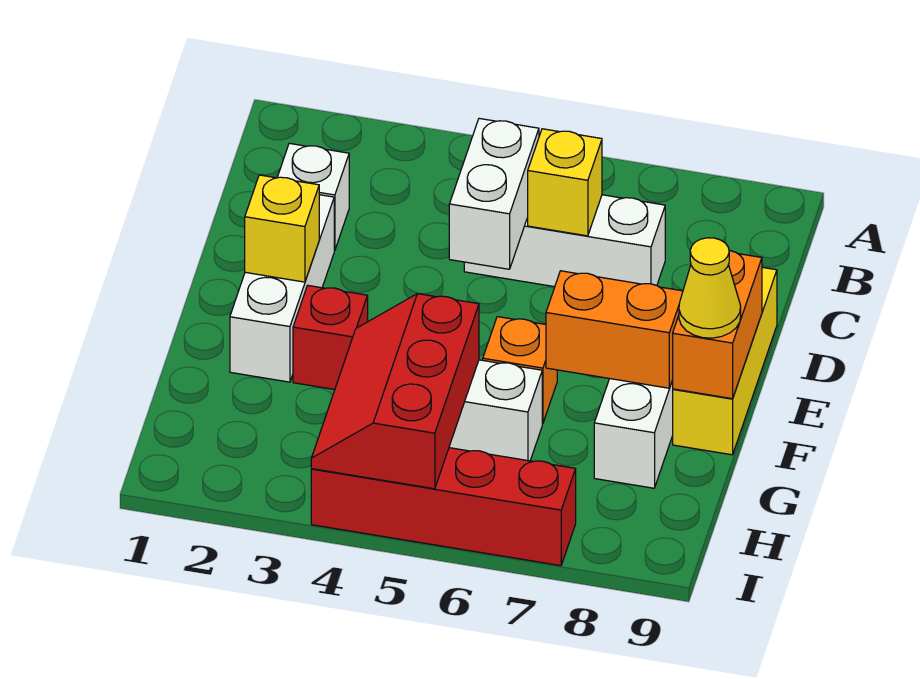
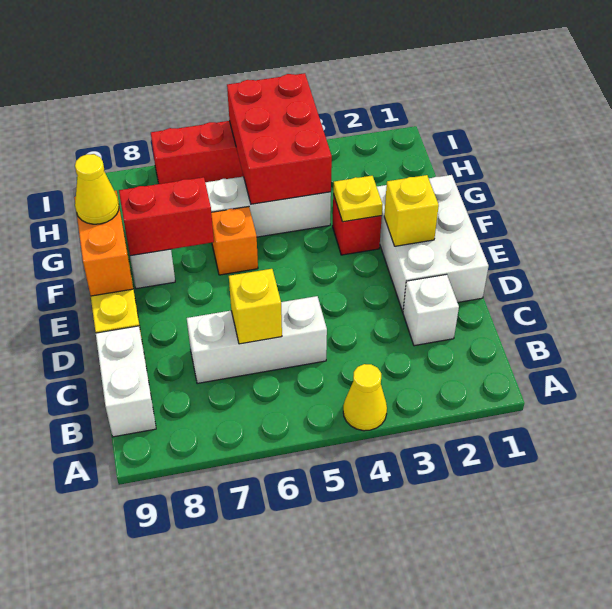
none -> yellow 1x1 cone [343,364,387,431]
white 1x2 brick [449,118,539,269] -> white 1x2 brick moved to [96,326,156,437]
white 1x3 brick [230,195,334,382] -> white 2x3 brick [377,175,489,312]
none -> yellow 1x1 plate [333,176,383,222]
orange 1x2 brick [546,271,683,388] -> red 1x2 brick [119,177,214,256]
red 2x3 slope [311,294,479,489] -> red 2x3 brick [227,73,332,204]

